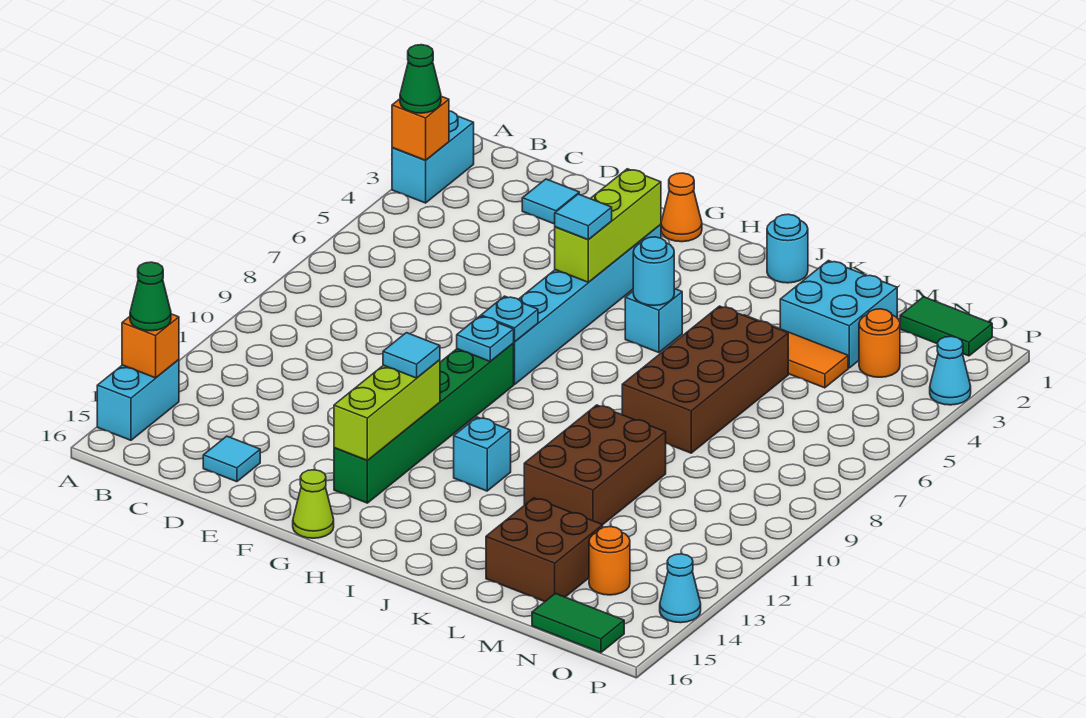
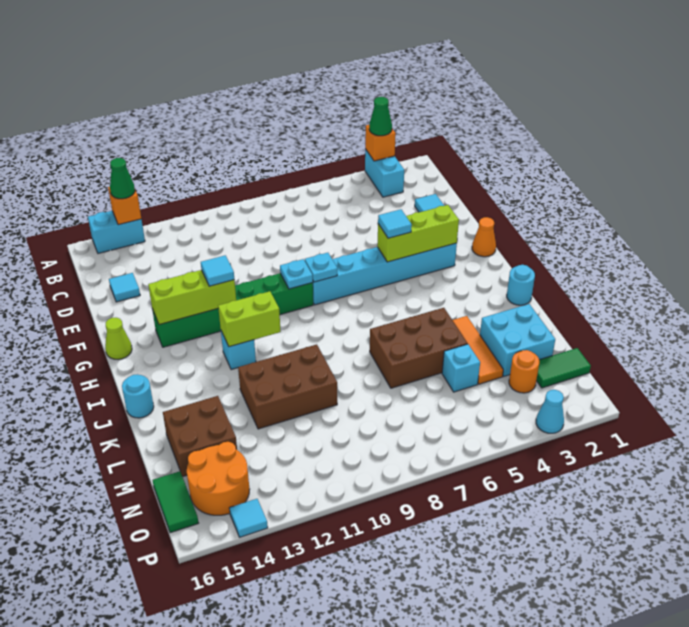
cyan 1x2 brick [392,111,474,203] -> cyan 1x2 brick turned to [365,149,404,197]
cyan 1x1 brick [625,289,682,353] -> cyan 1x1 brick moved to [442,344,480,392]
cyan 1x1 round brick [633,237,674,306] -> cyan 1x1 round brick moved to [122,374,154,418]
none -> lime 1x2 brick [218,291,281,347]
brown 2x4 brick [622,306,788,453] -> brown 2x3 brick [370,308,468,388]
green 1x2 tile [900,297,992,356] -> green 1x2 tile turned to [536,348,591,388]
orange 1x1 round brick [589,527,630,595] -> orange 2x2 round brick [187,442,250,515]
cyan 1x1 cone [660,554,701,623] -> cyan 1x1 tile [229,499,268,537]

